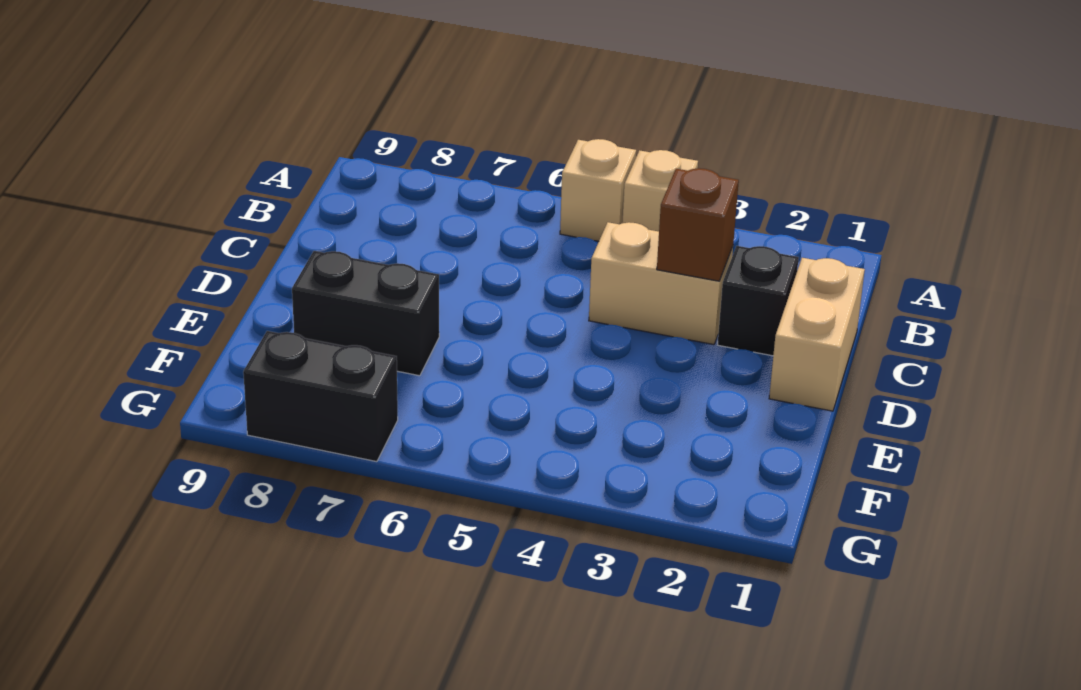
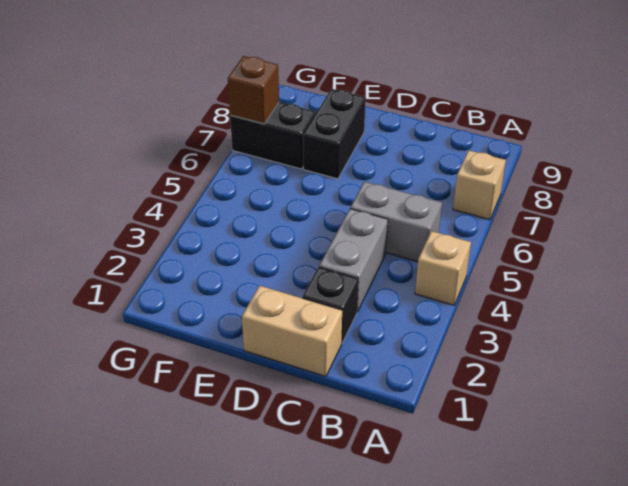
tan 1x1 brick [560,139,636,241] -> tan 1x1 brick moved to [453,150,506,220]
none -> grey 1x2 brick [350,181,442,262]
tan 1x2 brick [589,222,733,345] -> grey 1x2 brick [319,209,388,312]
brown 1x1 brick [657,168,739,281] -> brown 1x1 brick moved to [228,56,279,124]
black 1x2 brick [243,331,398,462] -> black 1x2 brick turned to [230,102,315,169]

